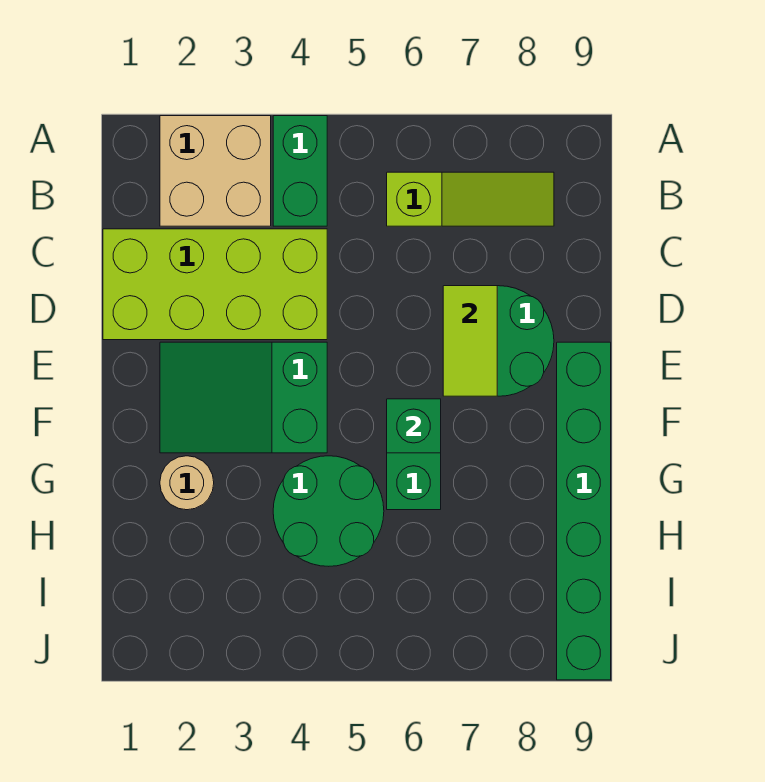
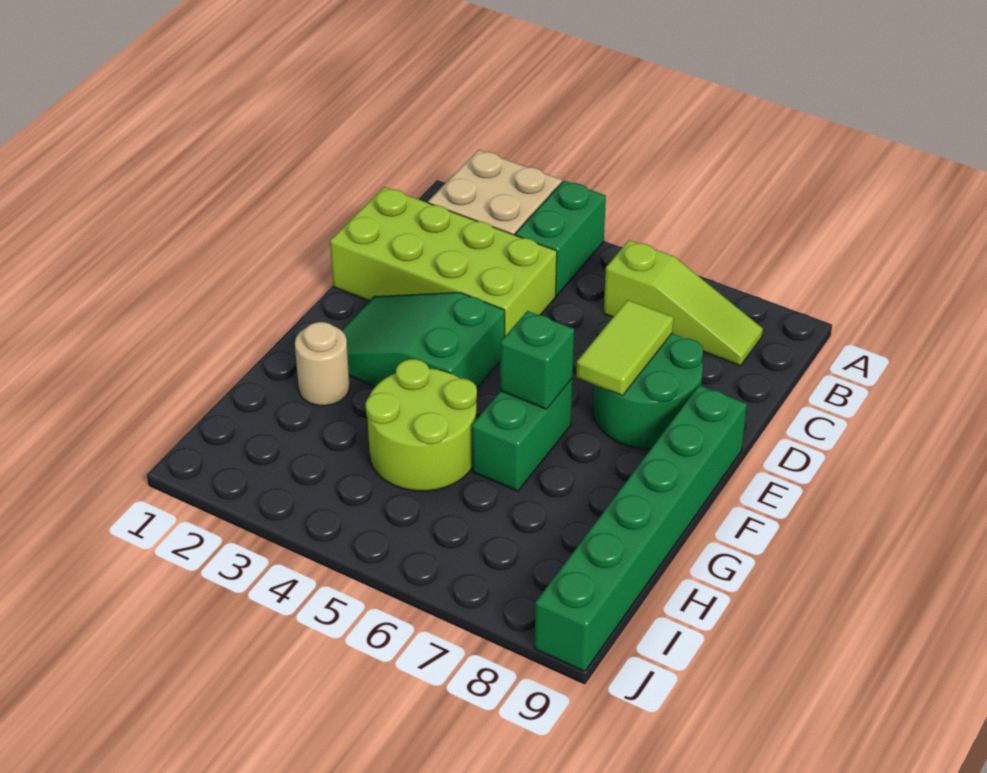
green 2x2 round brick [273,456,384,566] -> lime 2x2 round brick [366,359,477,491]

